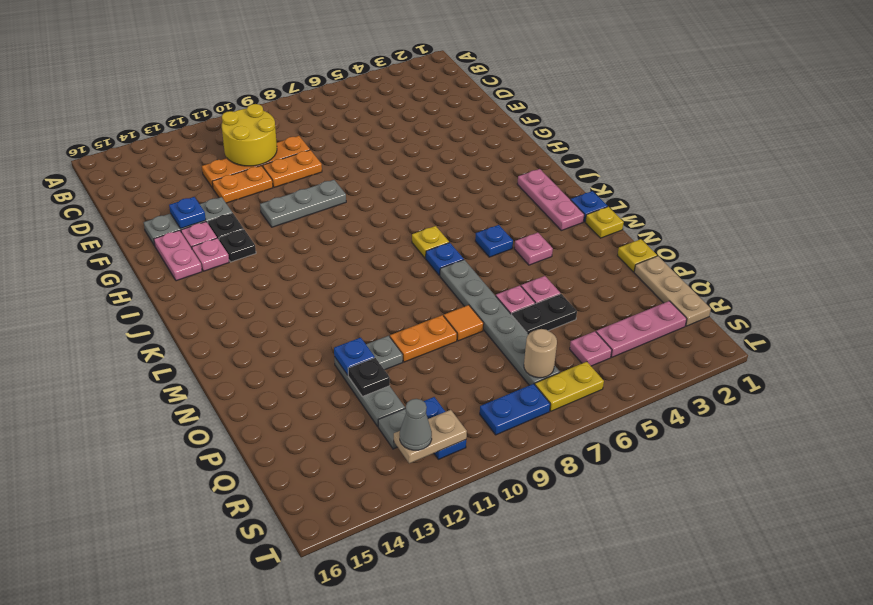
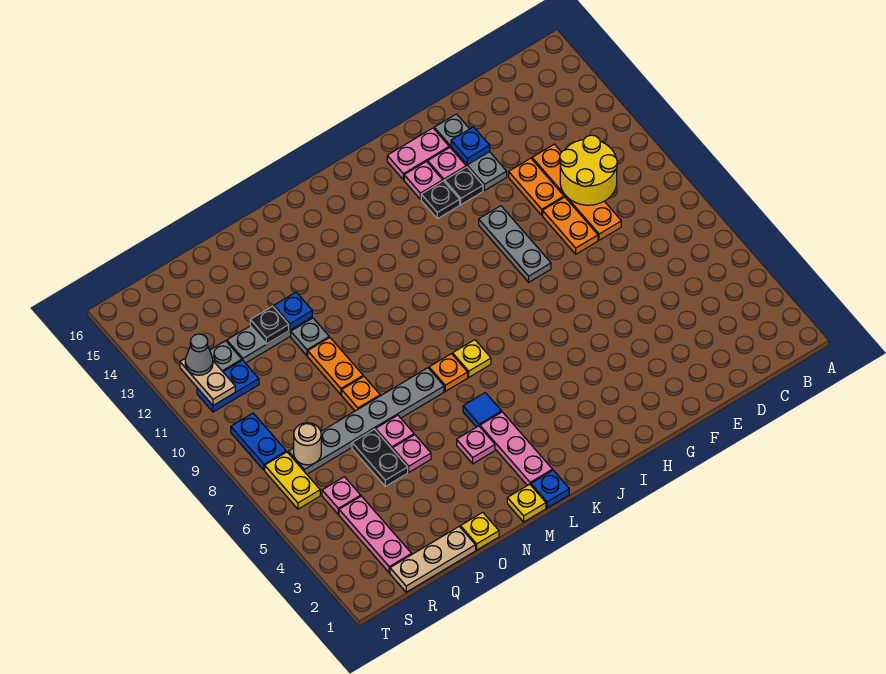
pink 1x3 plate [517,169,584,231] -> pink 1x3 plate turned to [480,412,552,485]
blue 1x1 plate [475,225,513,257] -> blue 1x1 tile [463,393,502,427]
blue 1x1 plate [426,243,464,276] -> orange 1x1 plate [429,354,468,391]
orange 1x1 tile [444,305,484,341] -> orange 1x1 plate [342,376,380,411]

